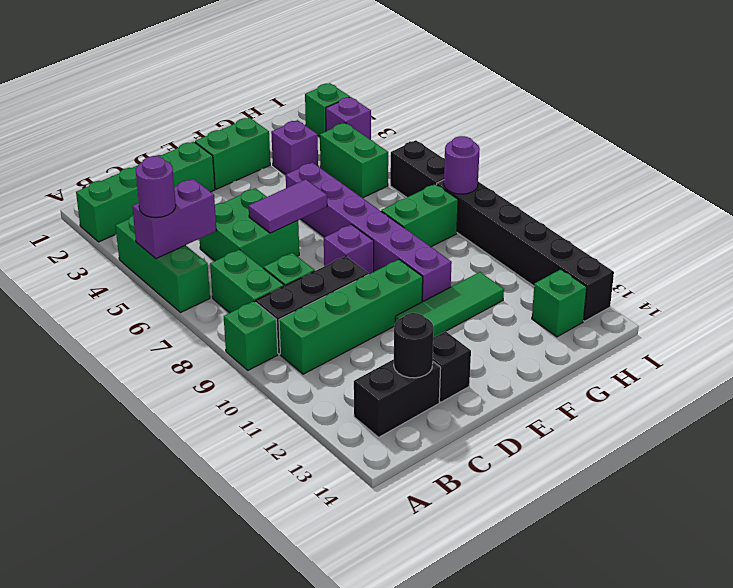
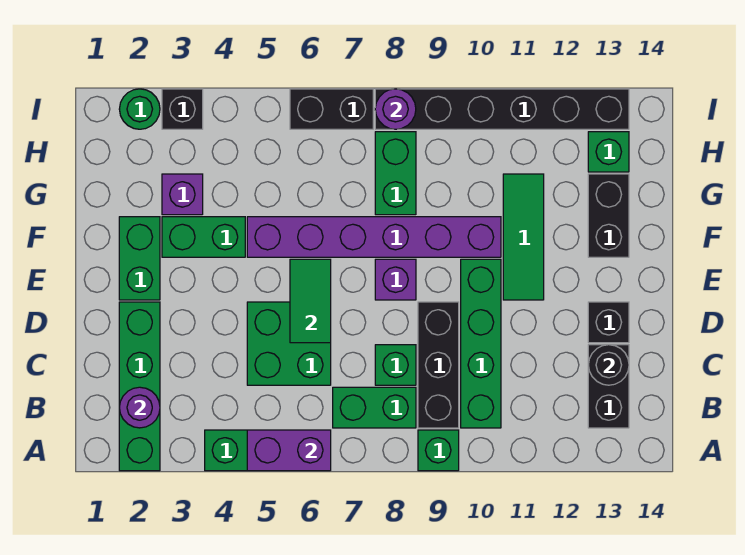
purple 1x2 brick [132,179,216,259] -> purple 1x2 brick turned to [247,430,331,471]
purple 1x1 round brick [136,156,176,218] -> purple 1x1 round brick moved to [119,387,160,428]
purple 1x2 tile [249,179,327,233] -> green 1x2 tile [290,259,331,343]
none -> black 1x2 brick [588,174,629,257]
green 1x2 brick [320,123,388,198] -> green 1x2 brick moved to [162,217,245,257]
green 1x1 brick [305,83,350,137] -> green 1x1 round brick [119,89,160,129]
purple 1x1 brick [326,97,371,140] -> black 1x1 brick [162,89,203,129]

